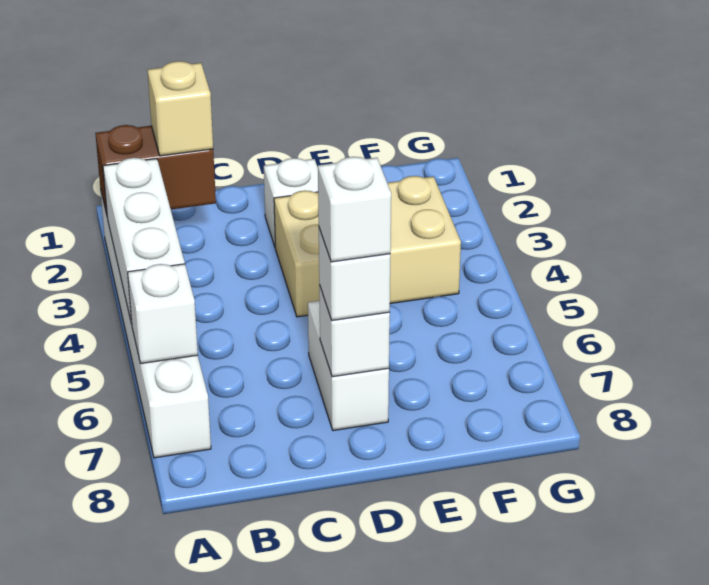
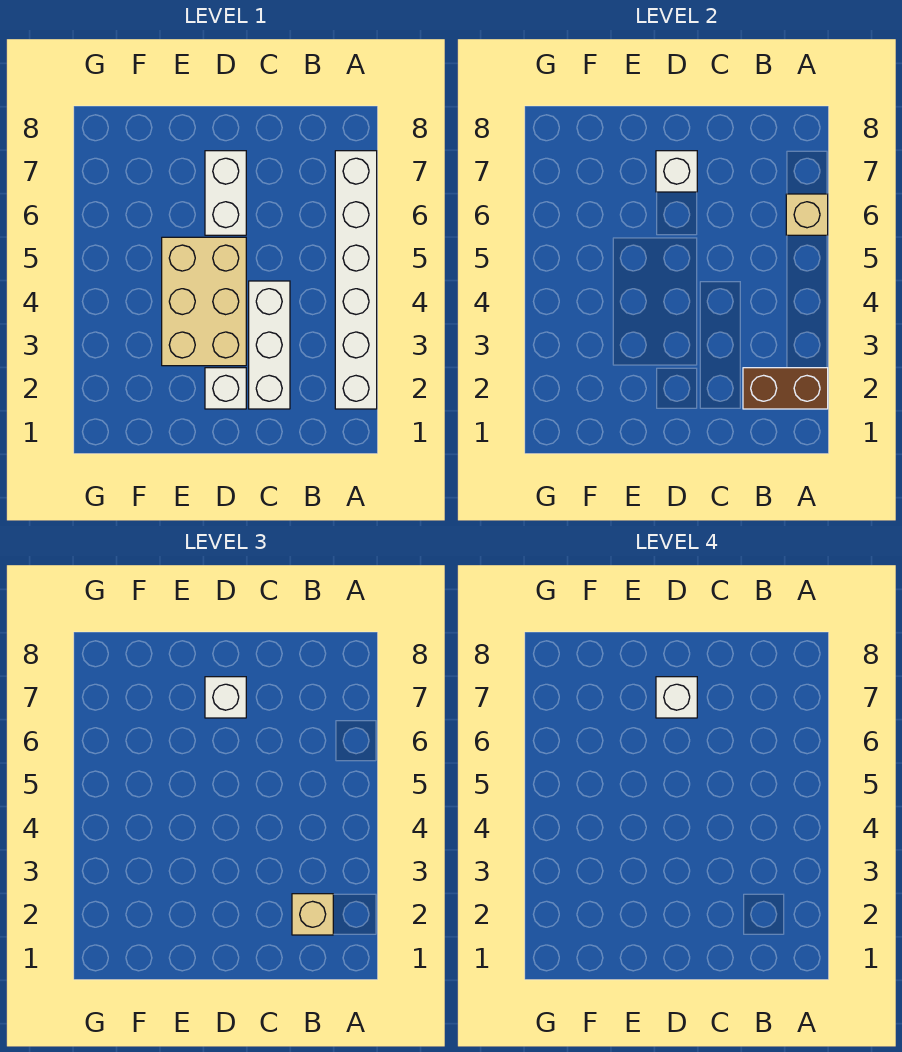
white 1x3 brick [103,158,185,324] -> white 1x3 brick moved to [249,281,290,409]
white 1x1 brick [128,264,198,364] -> tan 1x1 brick [786,194,828,235]
tan 2x3 brick [274,176,461,317] -> tan 2x3 brick turned to [162,237,246,366]

